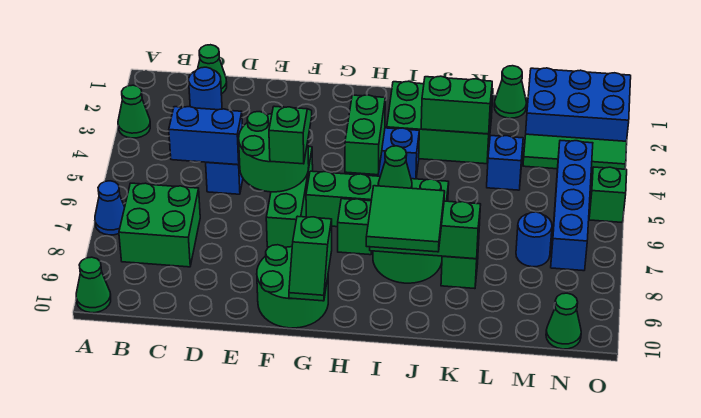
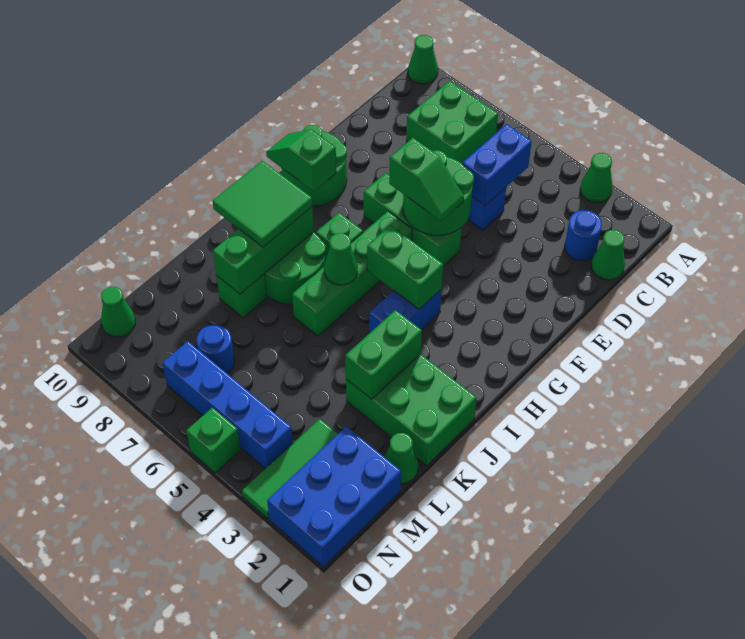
blue 1x1 cone [95,181,125,235] -> none
green 2x3 brick [387,81,493,164] -> green 2x3 brick turned to [346,354,477,466]
blue 1x1 brick [487,136,523,190] -> none

